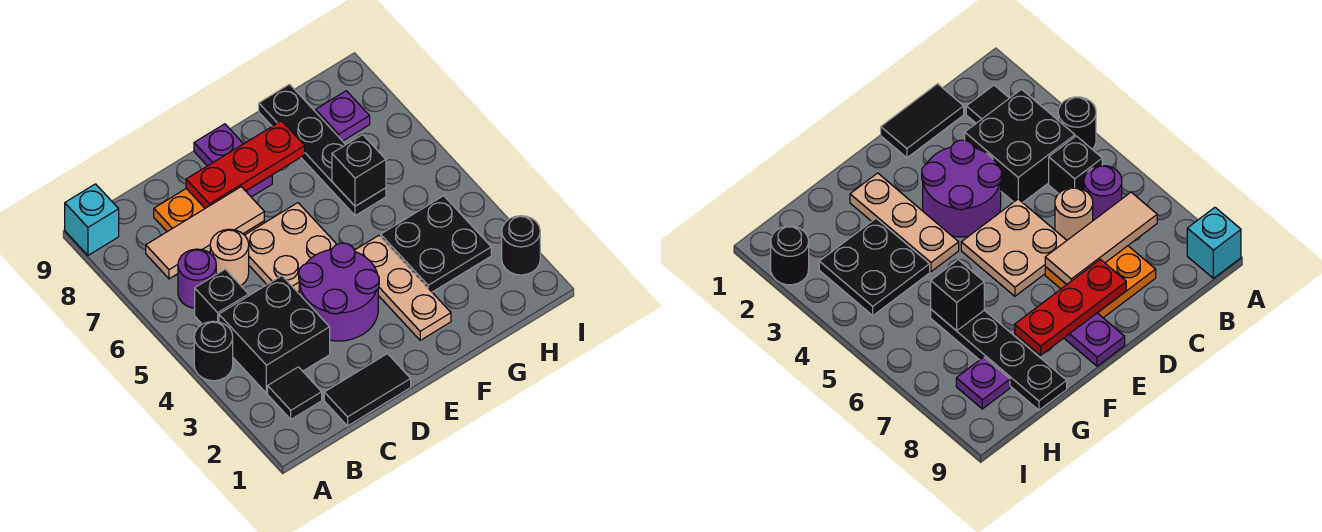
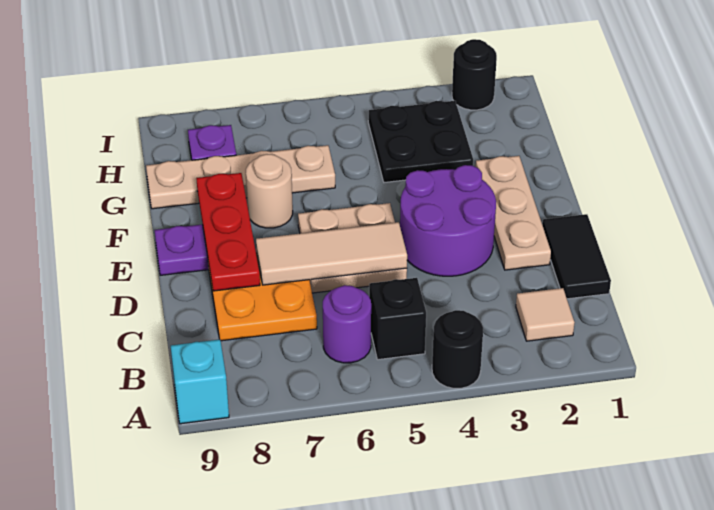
black 1x1 tile [268,367,322,419] -> tan 1x1 tile [516,288,575,341]
black 2x2 brick [219,276,330,393] -> none
tan 1x3 tile [146,187,264,279] -> tan 1x3 tile turned to [256,222,407,285]
tan 1x1 round brick [210,229,249,285] -> tan 1x1 round brick moved to [246,154,293,228]
tan 1x3 plate [354,236,451,340] -> tan 1x3 plate turned to [476,156,551,270]
black 1x4 plate [259,84,386,216] -> tan 1x4 plate [146,145,335,209]
black 1x1 brick [332,135,386,206] -> none

